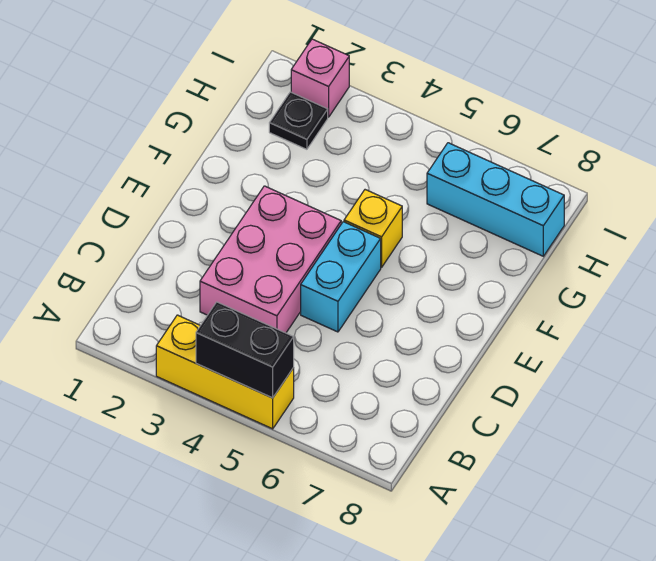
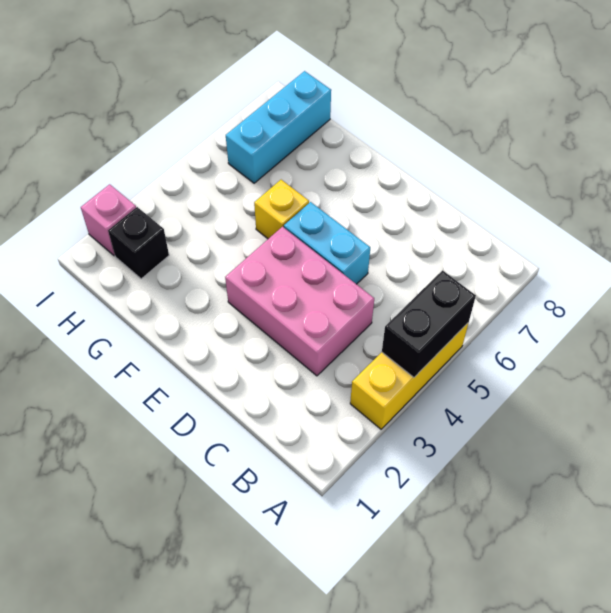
black 1x1 plate [269,92,328,149] -> black 1x1 brick [108,207,169,279]

